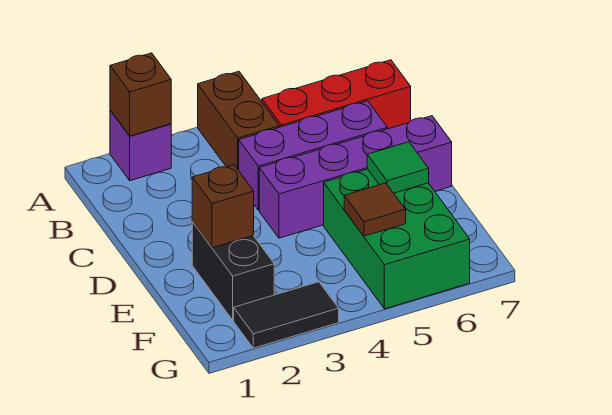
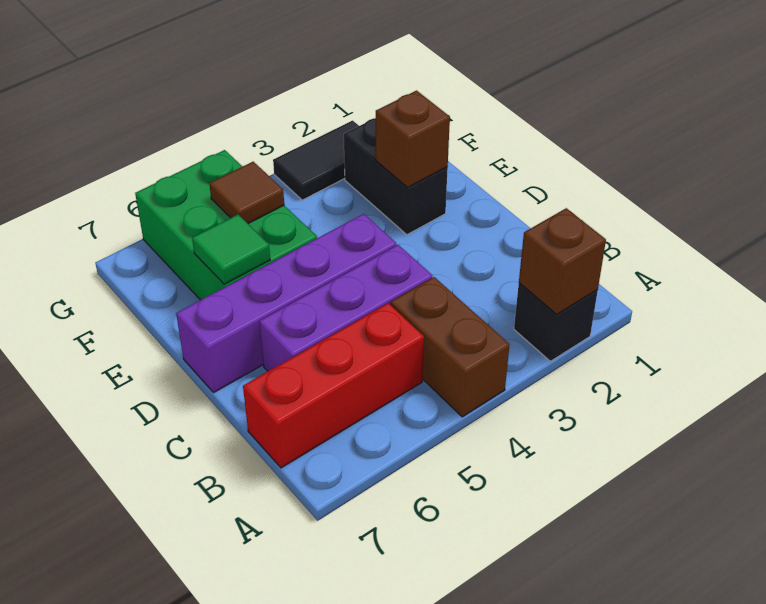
purple 1x1 brick [110,110,171,181] -> black 1x1 brick [514,283,598,361]

